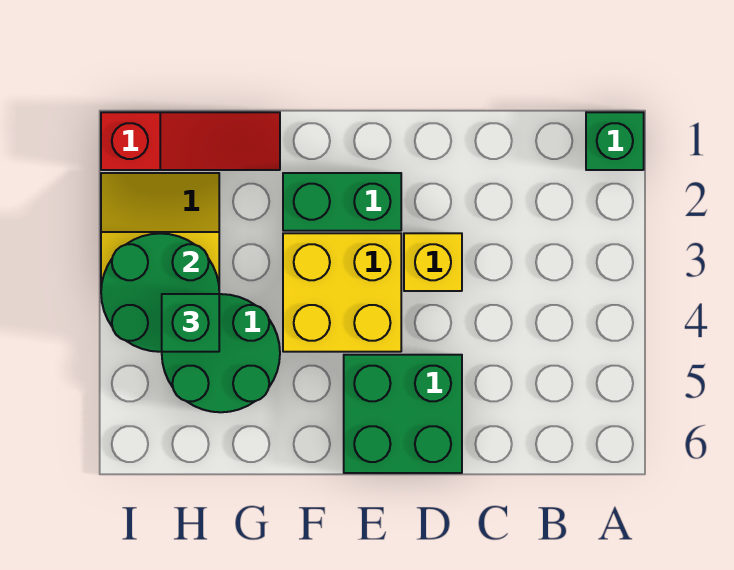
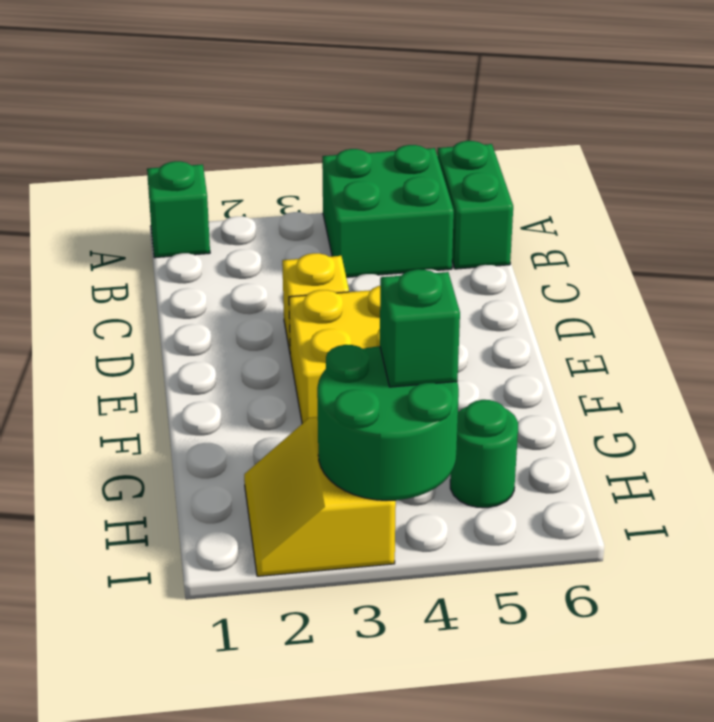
green 2x2 brick [344,355,462,473] -> green 2x2 brick moved to [322,145,454,277]
green 1x2 brick [283,173,401,231] -> green 1x2 brick moved to [437,141,513,269]
red 1x3 slope [101,112,280,170] -> none
green 2x2 round brick [162,294,280,412] -> green 1x1 round brick [450,400,518,508]

